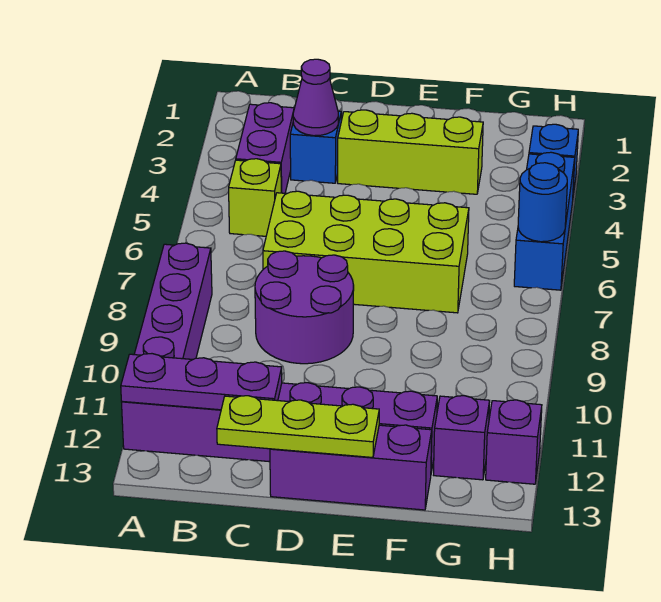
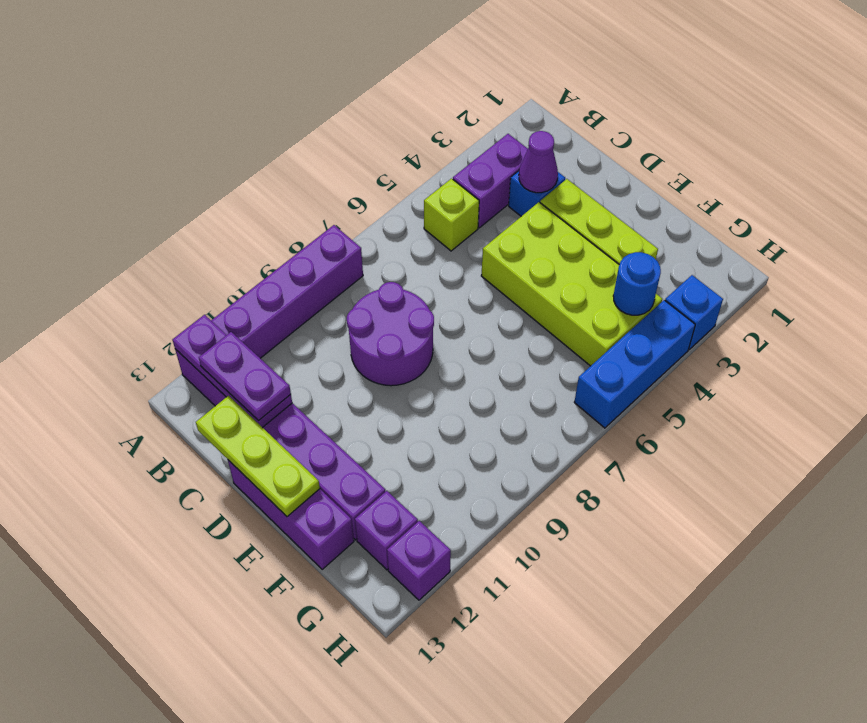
none -> purple 1x2 plate [199,332,291,421]
lime 2x4 brick [263,191,469,313] -> lime 2x4 brick moved to [481,202,662,366]
blue 1x1 round brick [518,163,567,242] -> blue 1x1 round brick moved to [613,252,661,315]

